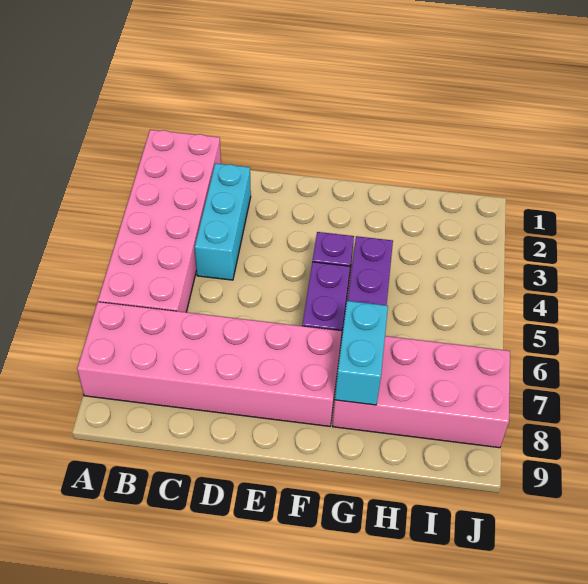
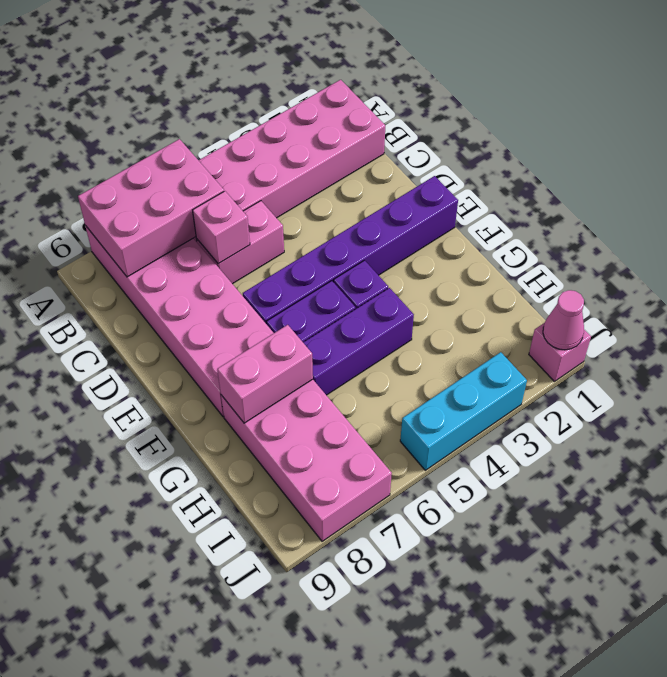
none -> pink 2x3 brick [78,139,224,277]
cyan 1x3 brick [195,163,251,280] -> cyan 1x3 brick moved to [400,352,527,470]
none -> pink 1x2 brick [197,201,284,284]
none -> pink 1x1 brick [193,191,250,264]
none -> purple 1x6 brick [243,176,458,324]
cyan 1x2 brick [335,301,388,405] -> pink 1x2 brick [217,325,313,423]
none -> pink 1x1 brick [529,323,591,381]
none -> pink 1x1 cone [543,290,584,350]

